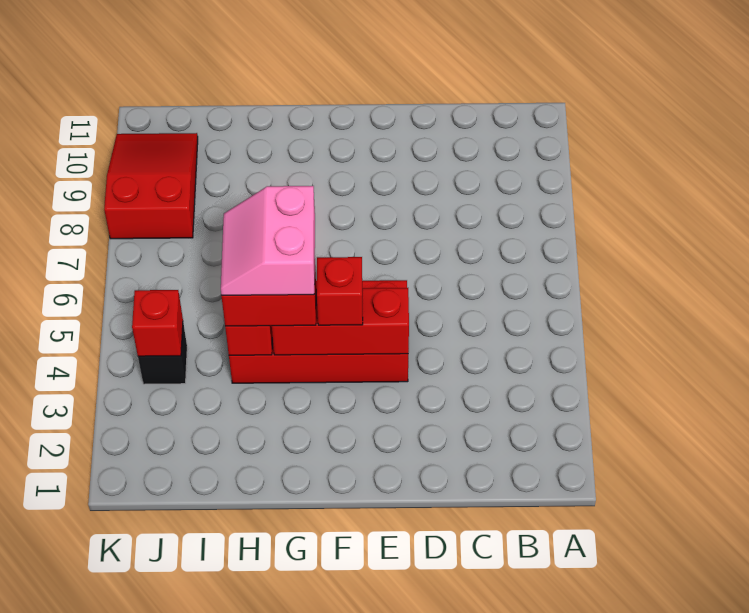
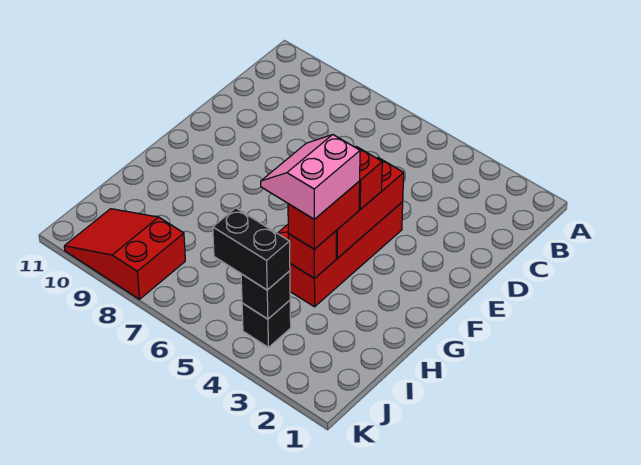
pink 2x2 slope [221,186,315,295] -> pink 2x2 slope turned to [261,135,360,219]
red 1x1 brick [132,290,183,356] -> black 1x1 brick [241,271,290,319]
none -> black 1x2 brick [213,208,290,290]

